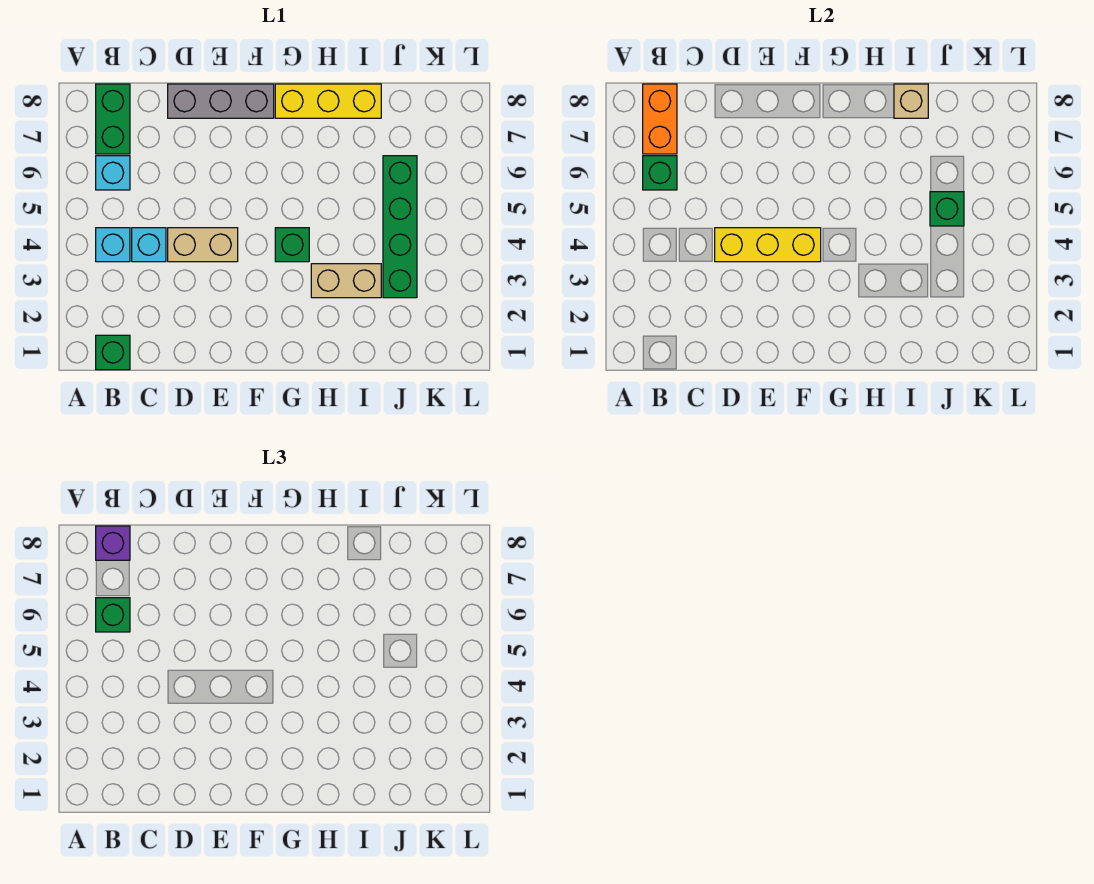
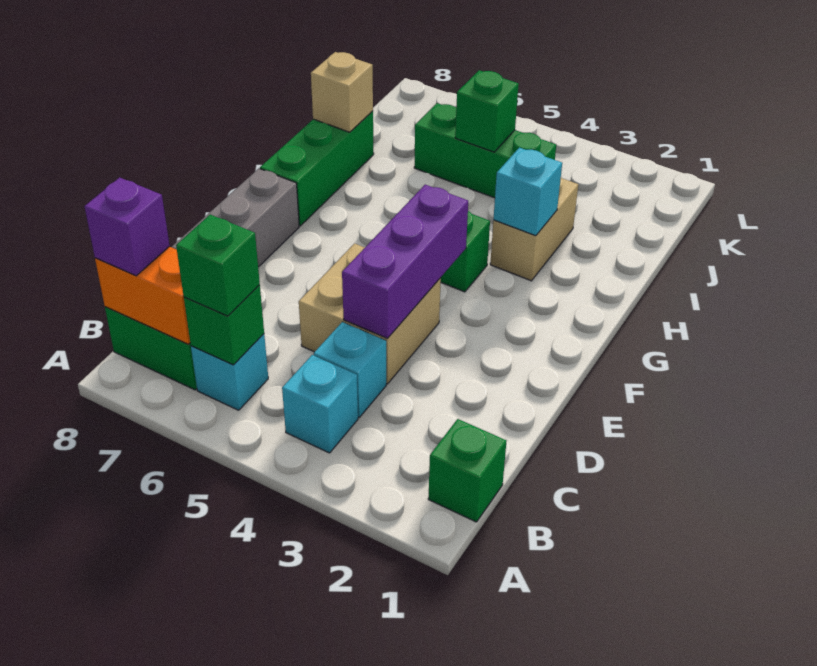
tan 1x2 brick [168,228,238,262] -> tan 2x2 brick [299,244,441,384]
yellow 1x3 brick [715,228,821,262] -> purple 1x3 brick [342,185,468,338]
yellow 1x3 brick [275,84,381,118] -> green 1x3 brick [260,111,374,226]
none -> cyan 1x1 brick [493,148,562,236]
green 1x4 brick [383,156,417,298] -> green 1x3 brick [414,103,556,198]

